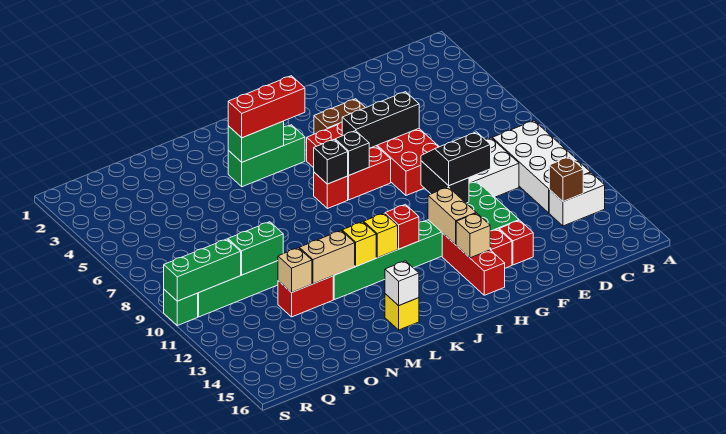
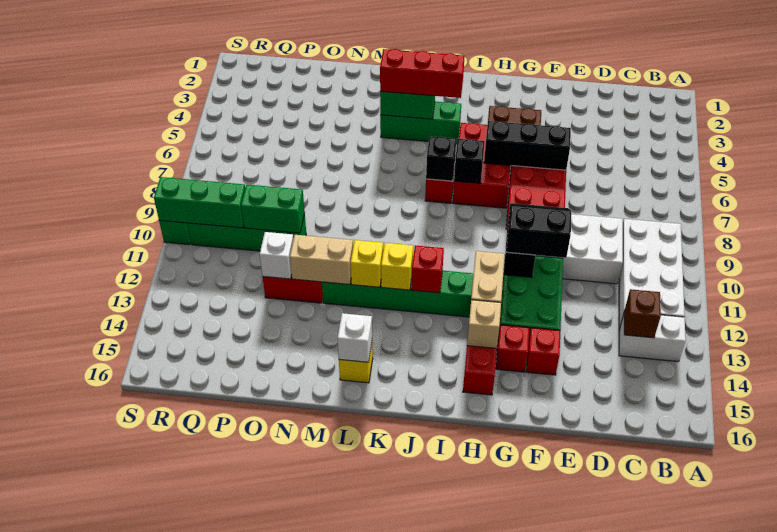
tan 1x1 brick [278,248,312,293] -> white 1x1 brick [260,232,294,279]

